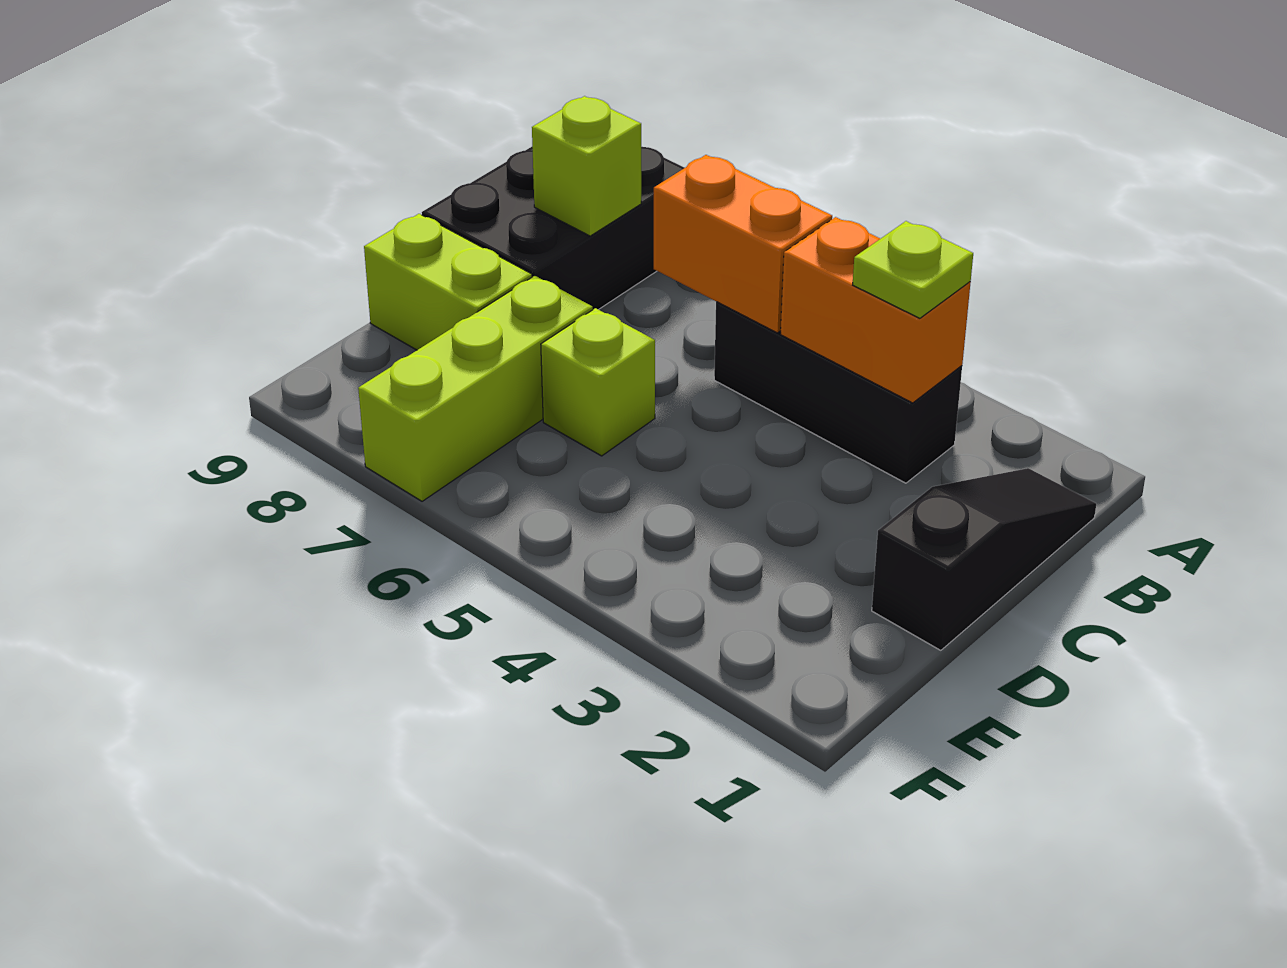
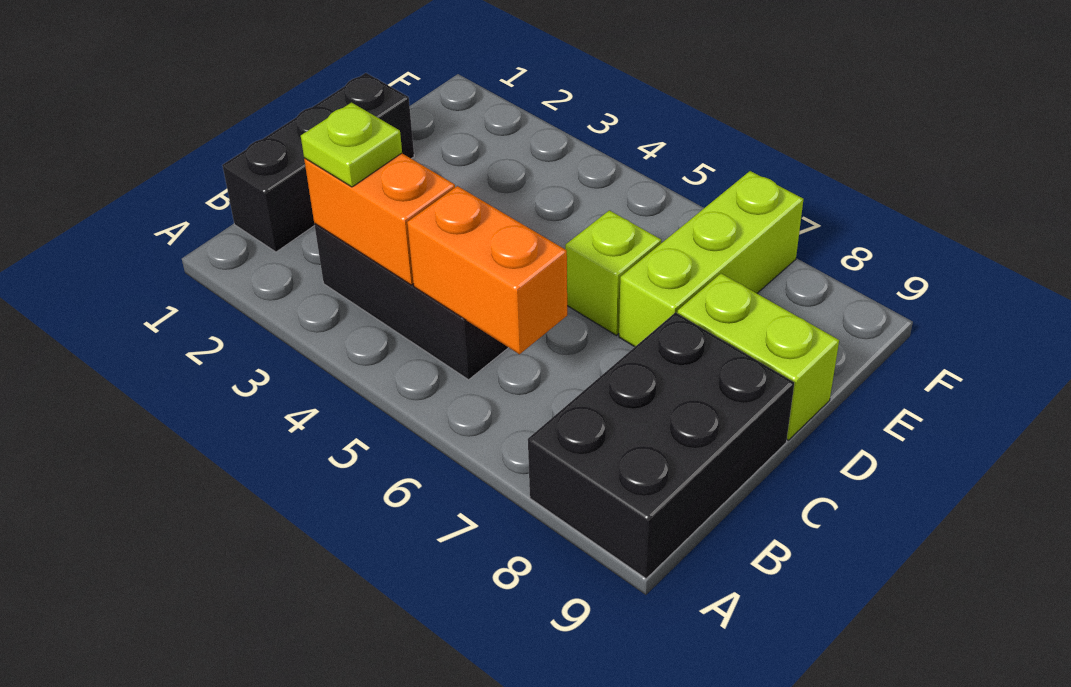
black 1x3 slope [872,468,1096,650] -> black 1x3 brick [222,73,414,252]
lime 1x1 brick [532,96,641,236] -> none

